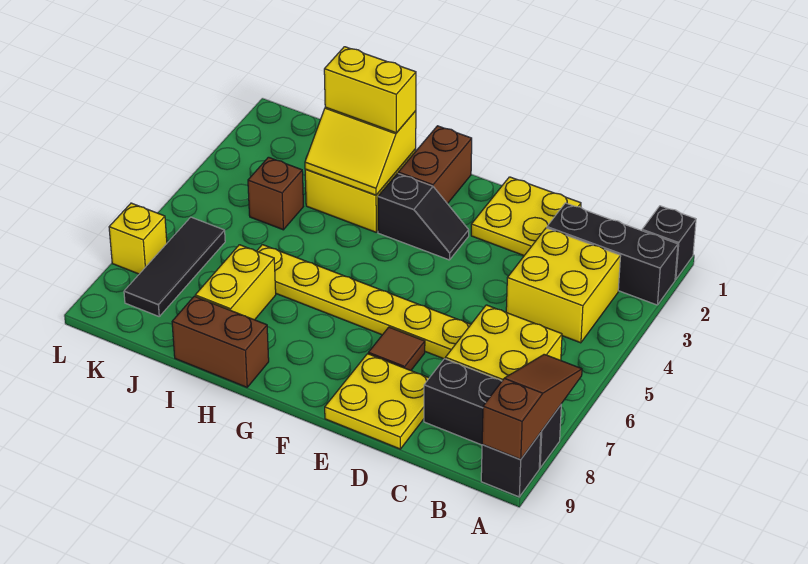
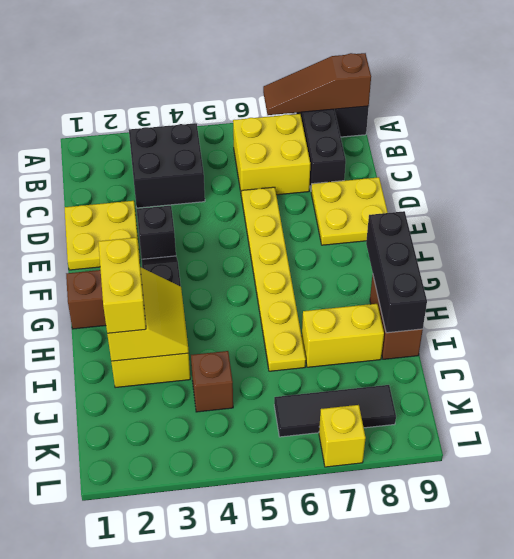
black 1x1 brick [642,206,696,280] -> black 1x1 brick moved to [137,206,176,259]
black 1x3 brick [547,203,678,305] -> black 1x3 brick moved to [366,211,427,333]
yellow 2x2 brick [506,228,621,343] -> black 2x2 brick [129,123,205,208]
brown 1x1 tile [368,327,425,370] -> none

